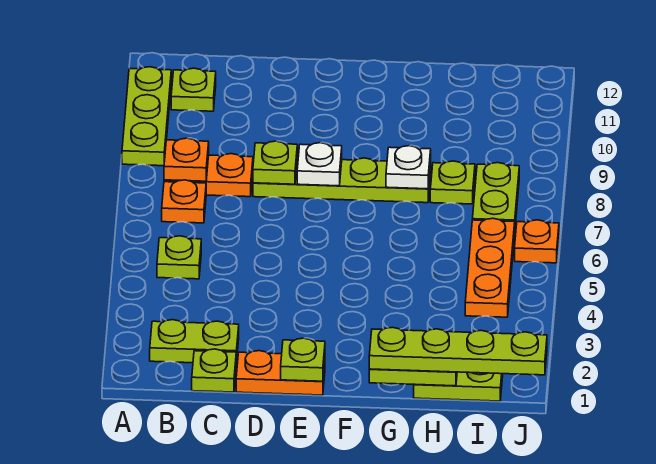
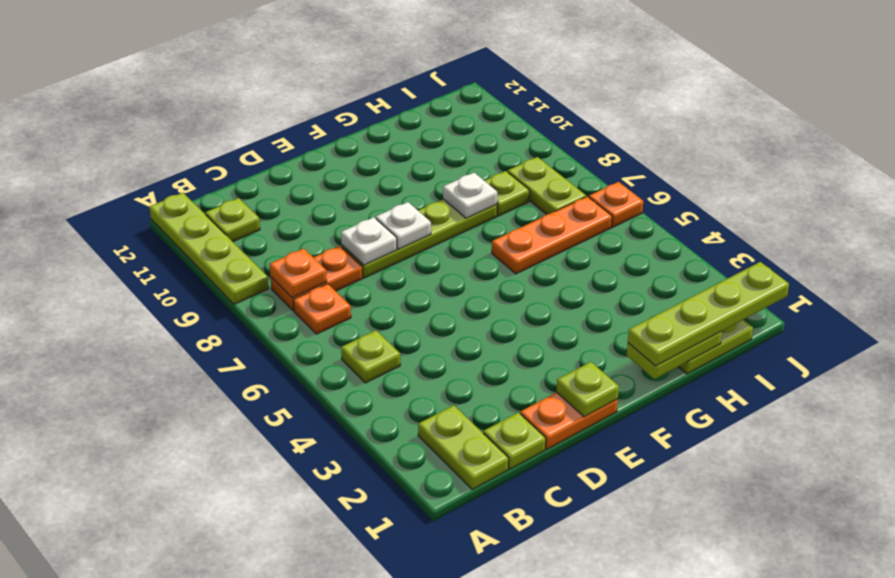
lime 1x3 plate [122,67,171,166] -> lime 1x4 plate [149,193,269,304]
lime 1x2 plate [150,320,239,364] -> lime 1x2 plate turned to [418,405,509,489]
lime 1x1 plate [253,141,297,184] -> white 1x1 plate [341,217,397,265]
orange 1x3 plate [465,218,515,317] -> orange 1x3 plate turned to [492,196,612,274]

